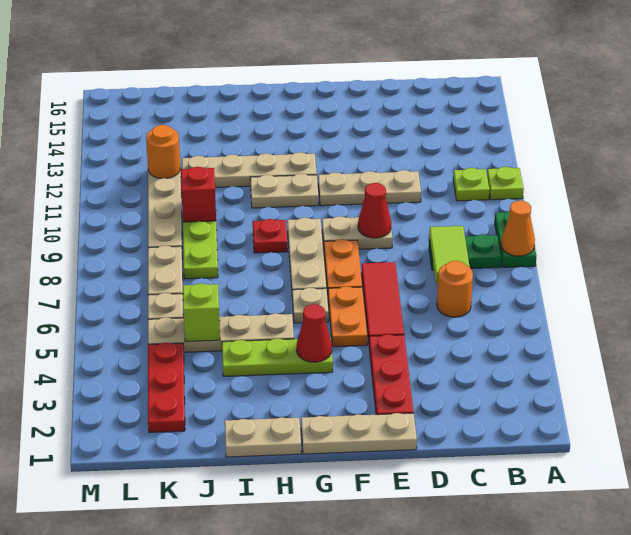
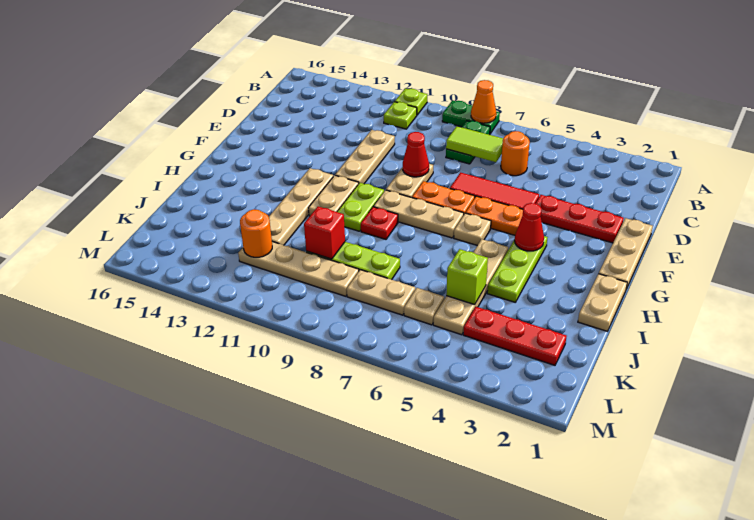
none -> lime 1x2 plate [337,183,384,231]

